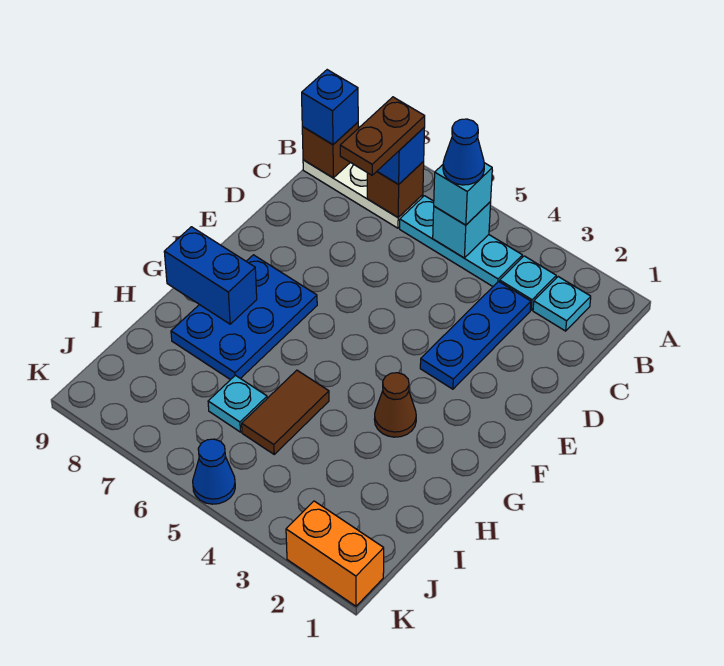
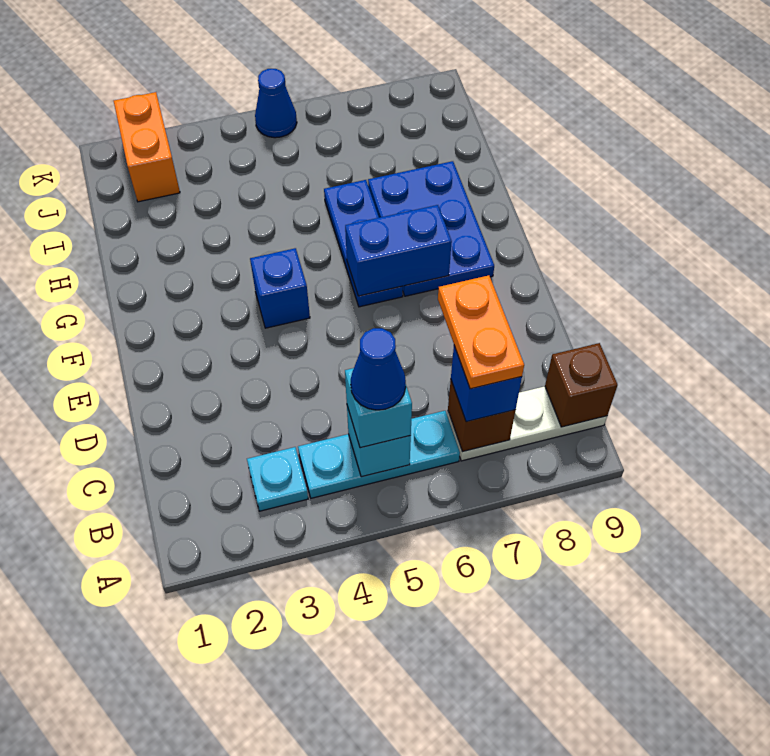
cyan 1x1 plate [533,277,591,331] -> none
brown 1x2 plate [340,97,425,175] -> orange 1x2 plate [438,275,524,389]
blue 1x1 brick [302,70,358,145] -> blue 1x1 brick moved to [250,248,310,328]
blue 1x3 plate [420,281,531,389] -> blue 1x3 plate moved to [324,180,403,307]
brown 1x1 cone [374,373,416,437] -> none
blue 1x2 brick [164,227,257,324] -> blue 1x2 brick moved to [345,205,452,296]
brown 1x2 tile [242,370,329,454] -> none
cyan 1x1 plate [208,375,267,432] -> none
orange 1x2 brick [286,501,384,606] -> orange 1x2 brick turned to [114,92,180,202]

